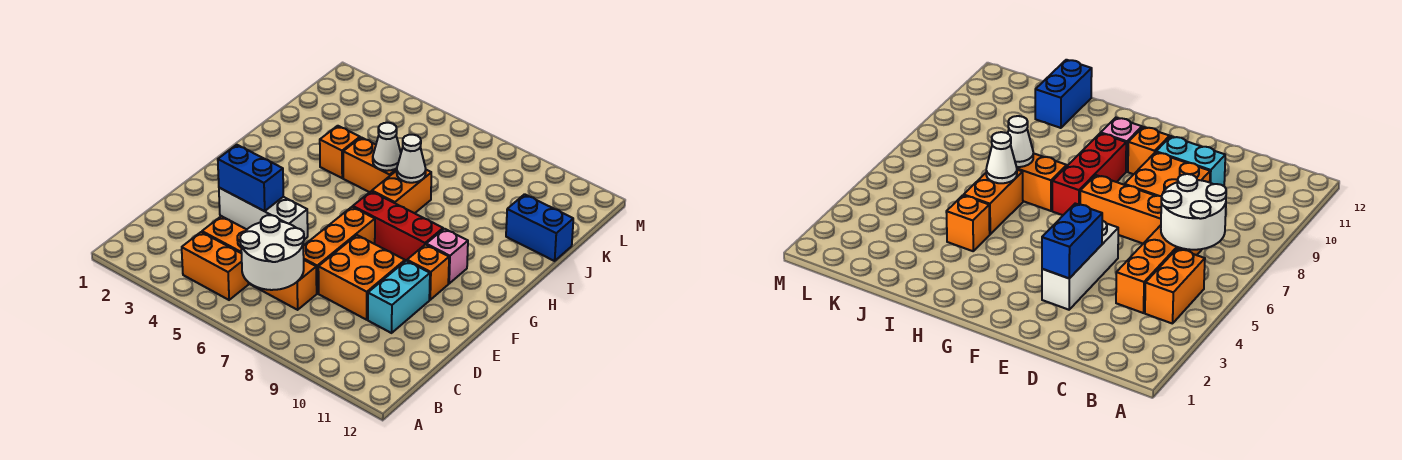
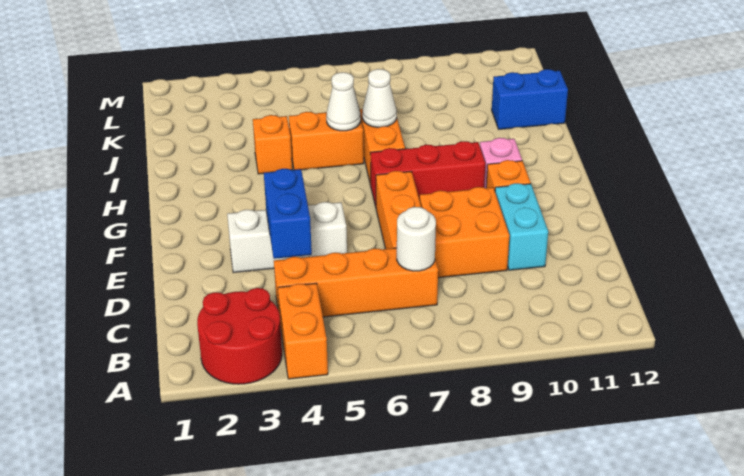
none -> red 2x2 round brick [197,288,282,384]
orange 1x2 brick [182,232,248,300] -> orange 1x2 brick turned to [278,283,328,379]
white 2x2 round brick [240,215,304,290] -> white 1x1 round brick [397,207,436,271]
blue 1x2 brick [218,145,283,211] -> blue 1x2 brick turned to [264,169,312,259]

